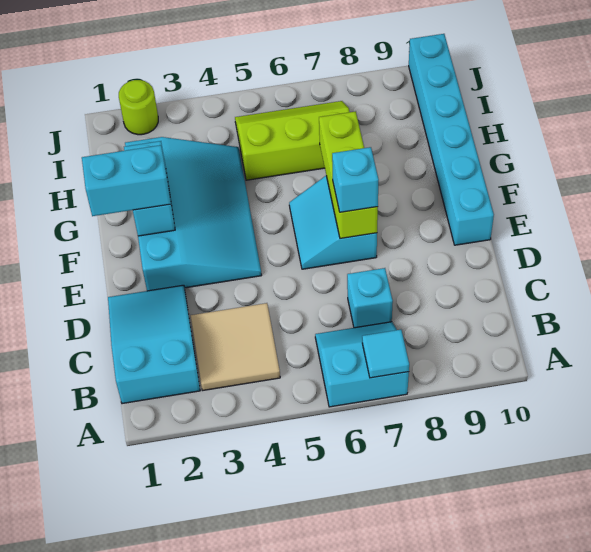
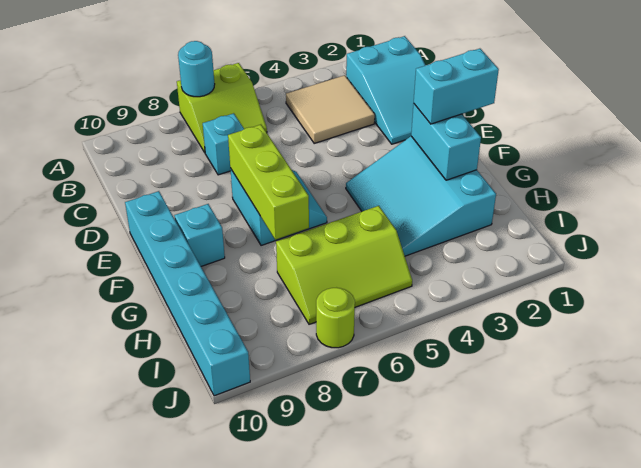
cyan 2x2 slope [315,322,409,407] -> lime 2x2 slope [177,63,267,152]
cyan 1x1 tile [362,330,409,378] -> cyan 1x1 round brick [178,41,215,97]
cyan 3x4 slope [125,137,262,291] -> cyan 3x3 slope [346,136,496,256]
cyan 1x1 brick [332,147,379,212] -> cyan 1x1 brick moved to [174,204,225,266]
lime 1x1 round brick [119,80,158,135] -> lime 1x1 round brick moved to [316,288,355,348]

